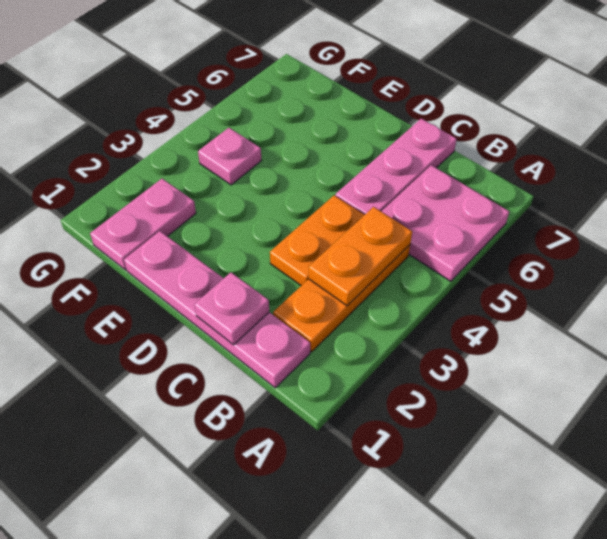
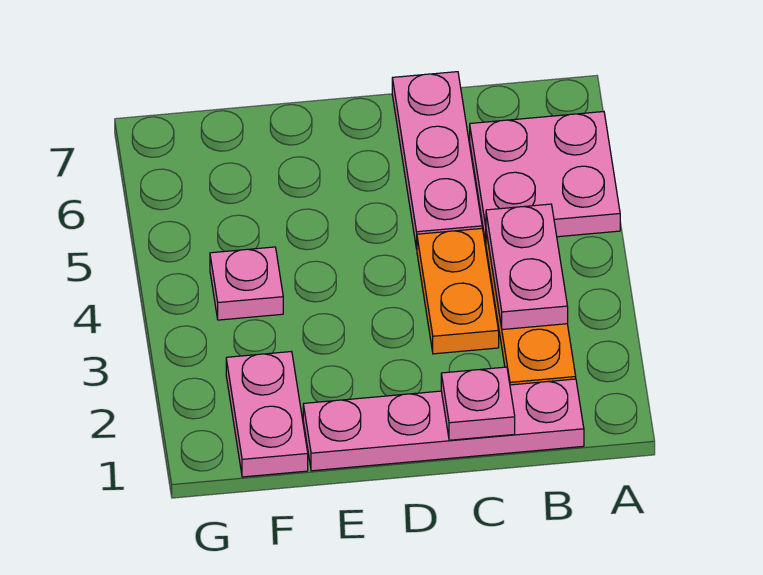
orange 1x2 plate [309,207,412,306] -> pink 1x2 plate [486,204,568,330]

